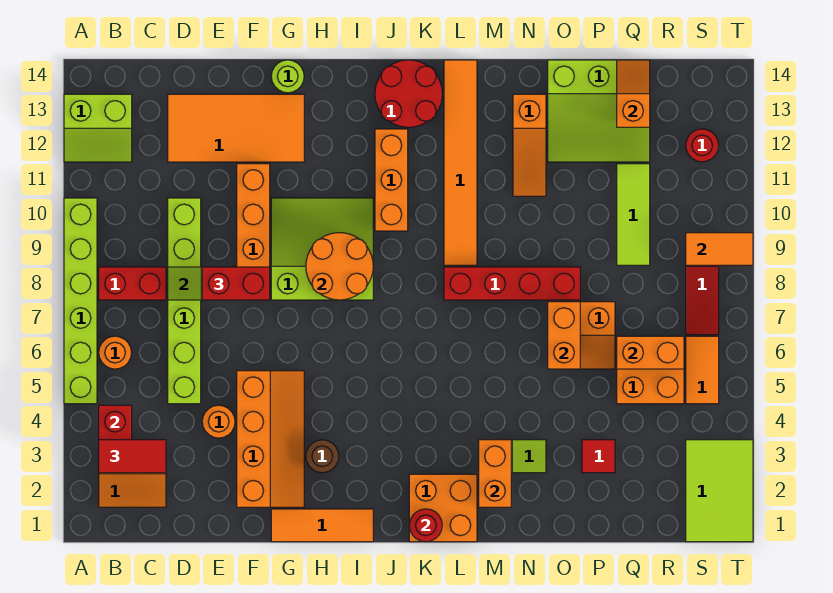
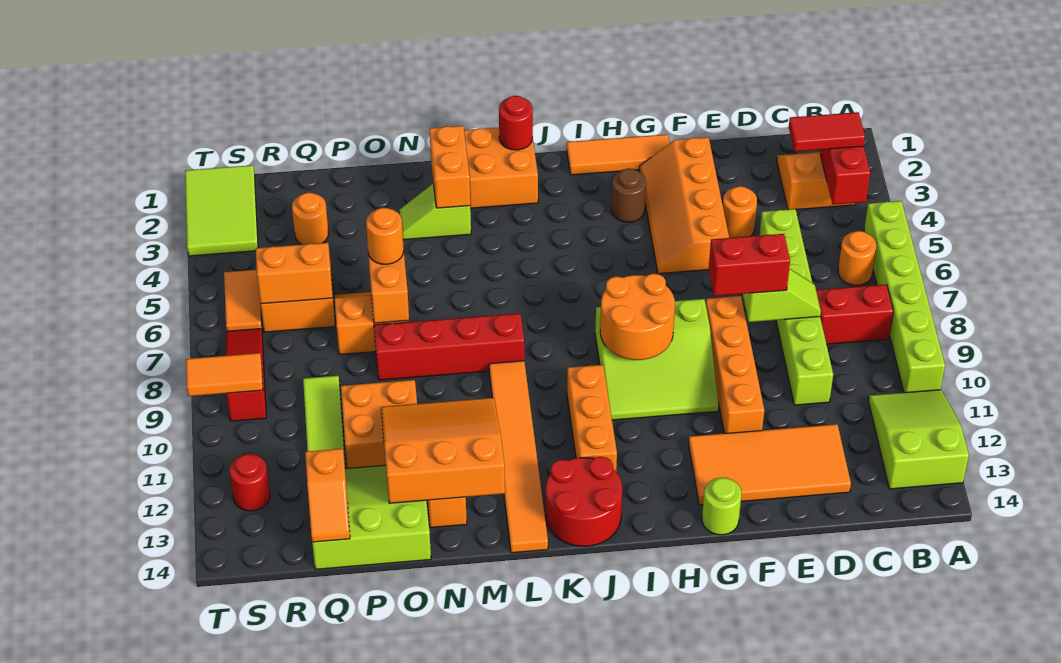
lime 2x2 slope [64,94,132,162] -> lime 2x3 slope [868,390,969,489]
none -> orange 3x3 slope [381,398,505,503]
none -> orange 1x1 round brick [366,208,404,264]
none -> orange 2x2 brick [341,380,417,468]
red 1x1 tile [582,440,615,473] -> none
none -> orange 1x1 round brick [292,193,328,245]

